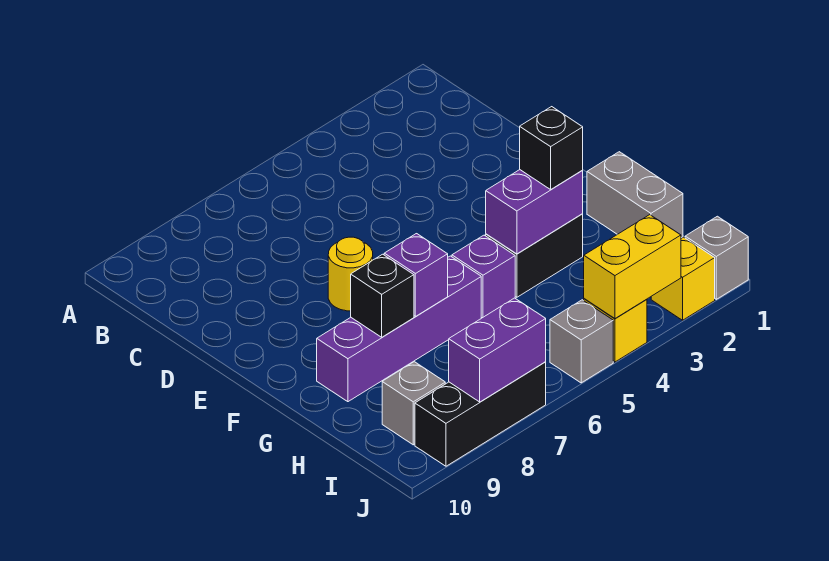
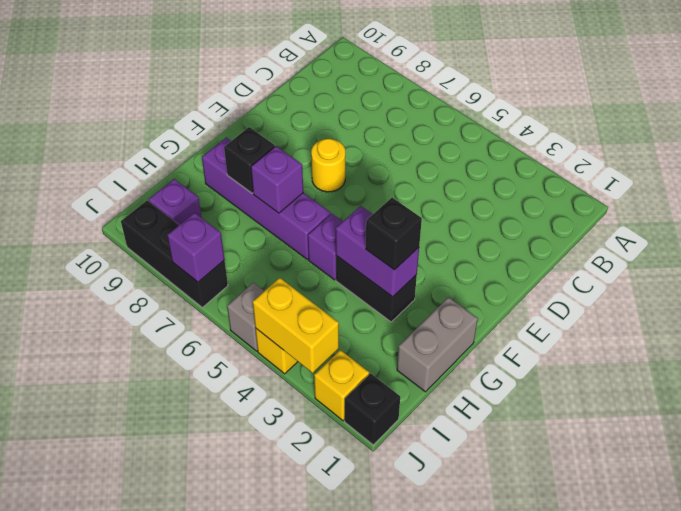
grey 1x1 brick [382,362,445,445] -> purple 1x1 brick [149,179,202,225]
grey 1x1 brick [685,216,748,299] -> black 1x1 brick [345,374,400,445]
purple 1x2 brick [449,298,546,402] -> purple 1x1 brick [167,213,224,282]

